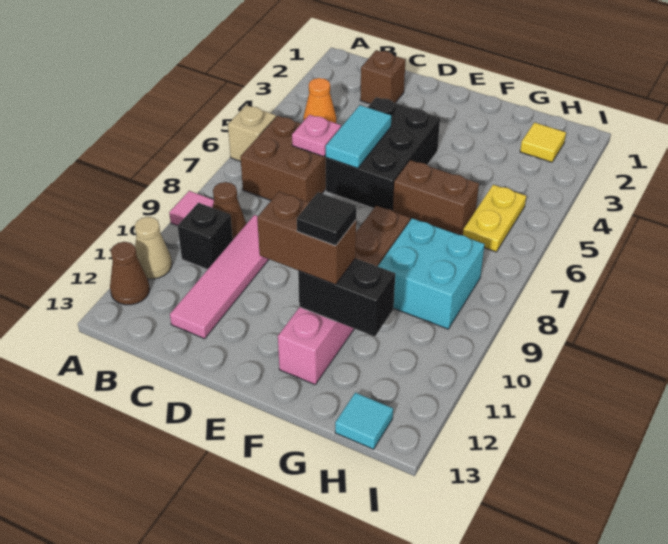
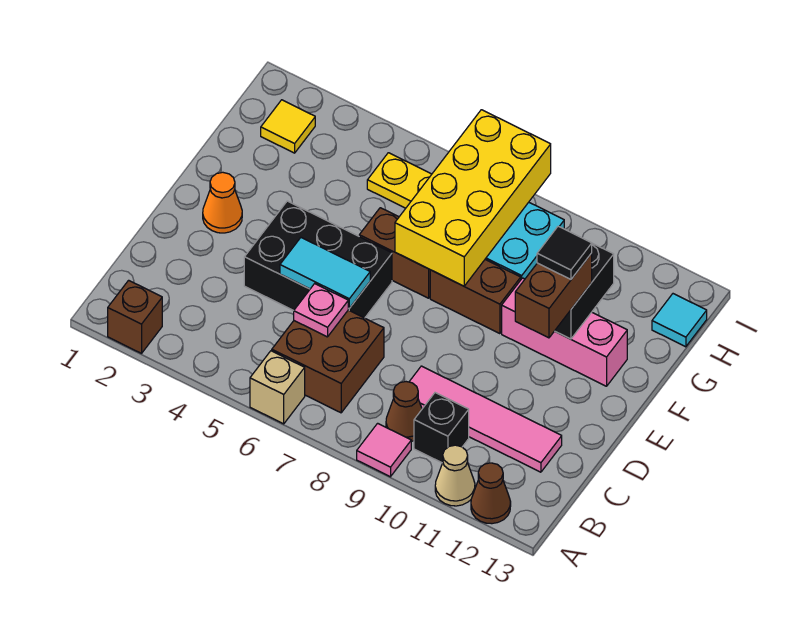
orange 1x1 cone [303,78,336,123] -> orange 1x1 cone moved to [203,172,242,233]
brown 1x1 brick [360,50,406,104] -> brown 1x1 brick moved to [108,280,162,353]
brown 1x2 brick [393,160,479,235] -> brown 1x2 brick turned to [359,208,430,298]
none -> yellow 2x4 brick [395,110,551,286]

